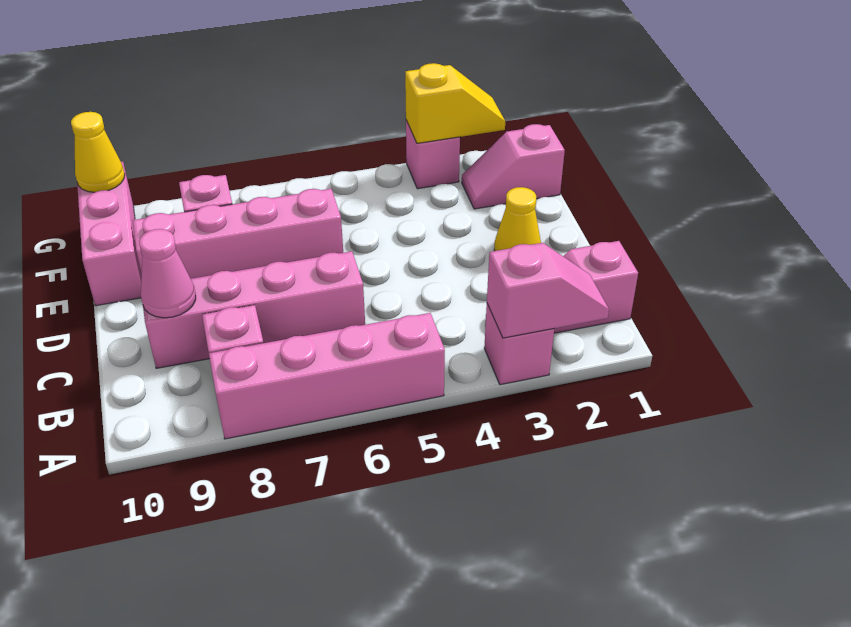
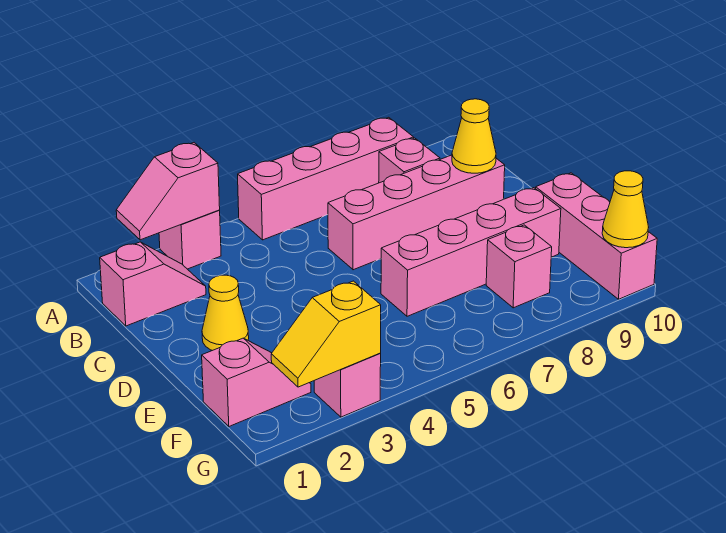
pink 1x1 cone [139,229,196,318] -> yellow 1x1 cone [452,99,496,173]

